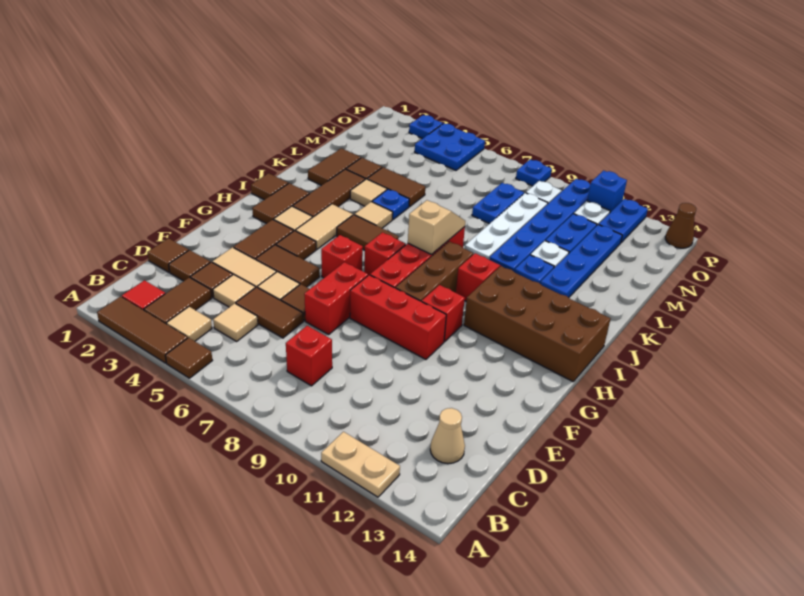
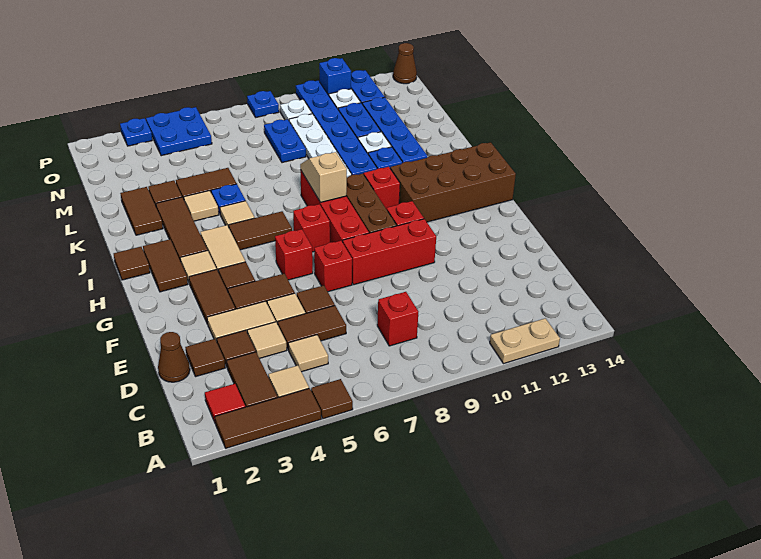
tan 1x1 cone [430,408,465,464] -> none
brown 1x1 tile [147,238,189,272] -> brown 1x1 cone [158,332,190,382]
red 1x2 brick [304,262,368,334] -> red 1x1 brick [314,241,352,292]

